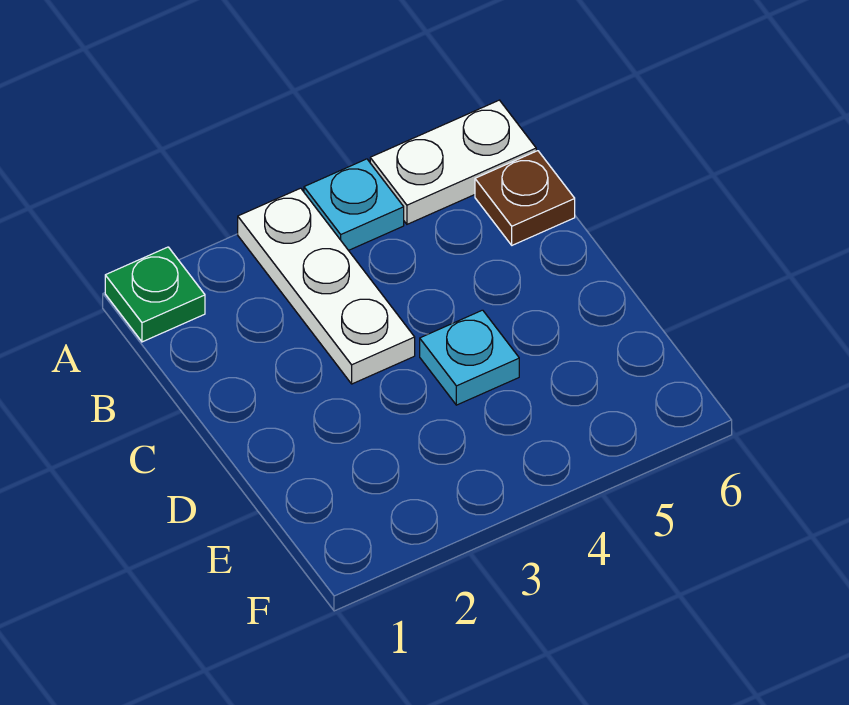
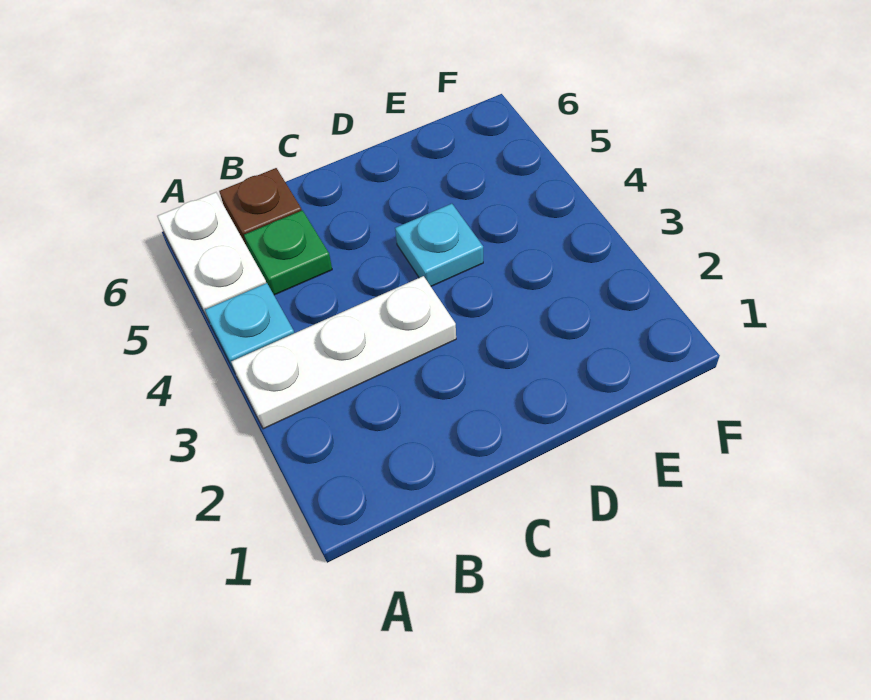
green 1x1 plate [105,247,205,342] -> green 1x1 plate moved to [244,210,332,295]

